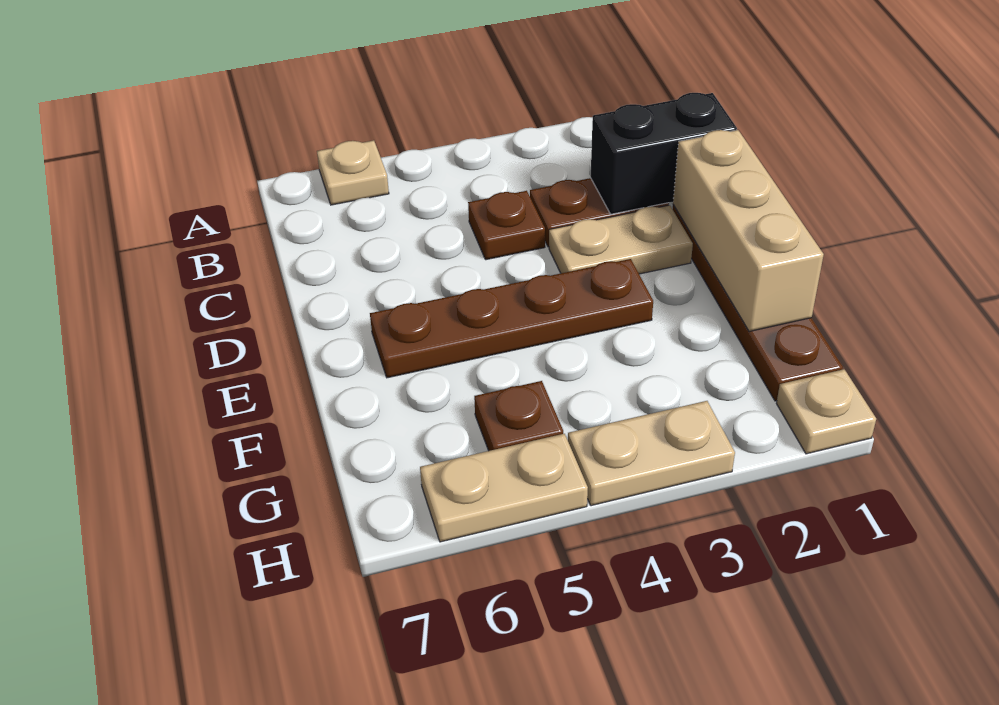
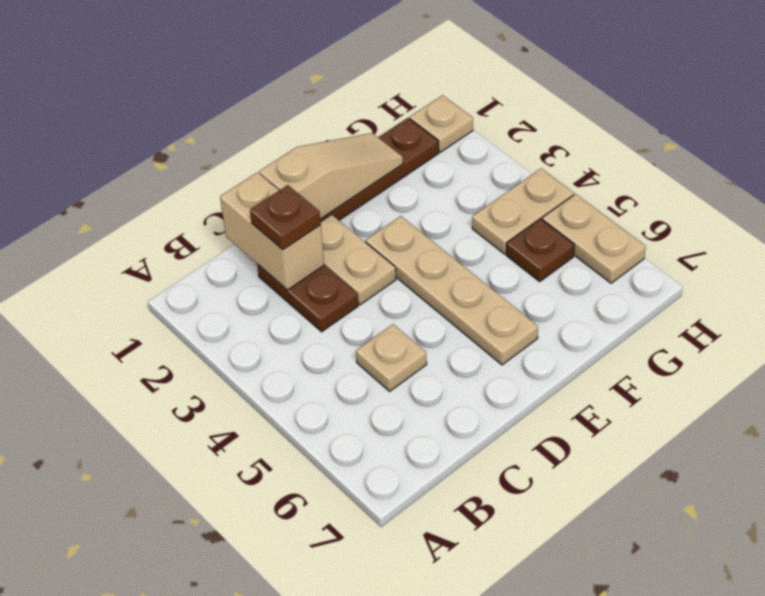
tan 1x1 plate [317,140,389,205] -> tan 1x1 plate moved to [356,324,427,391]
black 1x2 brick [591,93,737,214] -> tan 1x2 brick [220,172,324,290]
brown 1x1 plate [468,191,545,260] -> brown 1x1 plate moved to [250,185,321,250]
tan 1x3 brick [673,130,824,332] -> tan 1x3 slope [259,133,403,219]
brown 1x4 plate [370,259,653,378] -> tan 1x4 plate [366,216,538,365]
tan 1x2 plate [568,401,735,506] -> tan 1x2 plate turned to [472,169,574,254]

